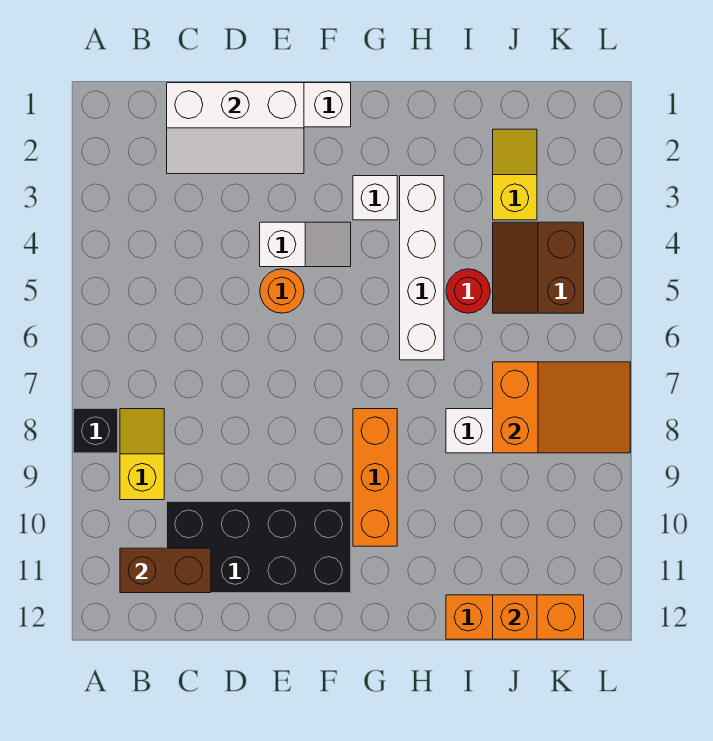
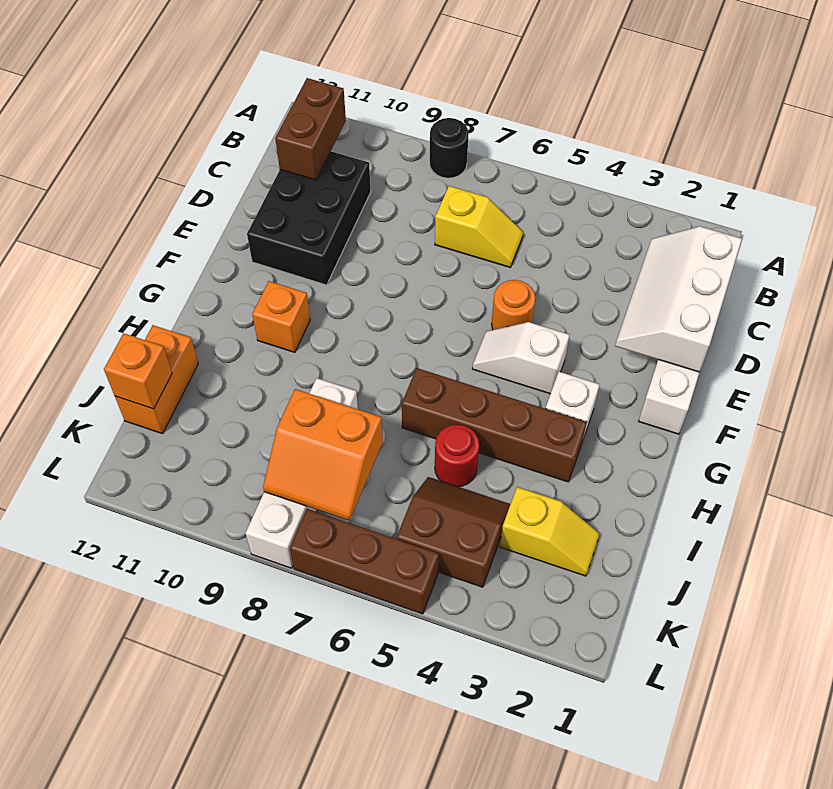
black 1x1 brick [73,409,118,453] -> black 1x1 round brick [429,118,469,178]
yellow 1x2 slope [120,409,164,500] -> yellow 1x2 slope moved to [435,186,523,267]
black 2x4 brick [167,502,351,593] -> black 2x3 brick [247,151,371,285]
white 1x2 slope [260,222,351,267] -> white 1x2 slope turned to [472,322,569,394]
orange 1x3 brick [353,409,397,546] -> orange 1x1 brick [252,281,310,352]
white 1x4 brick [400,176,444,360] -> brown 1x4 brick [402,368,587,482]
orange 1x3 brick [446,595,584,639] -> orange 1x2 brick [115,325,198,434]
orange 2x3 slope [493,362,630,453] -> orange 2x2 slope [263,389,383,521]
none -> brown 1x3 brick [290,509,439,614]

